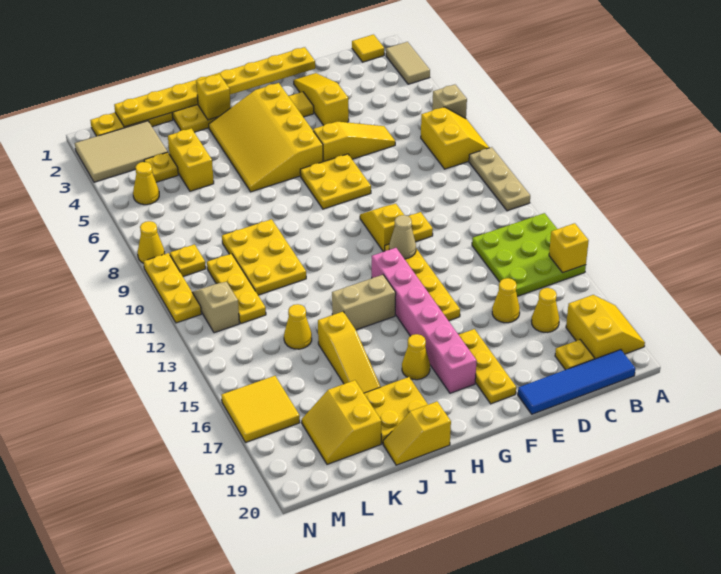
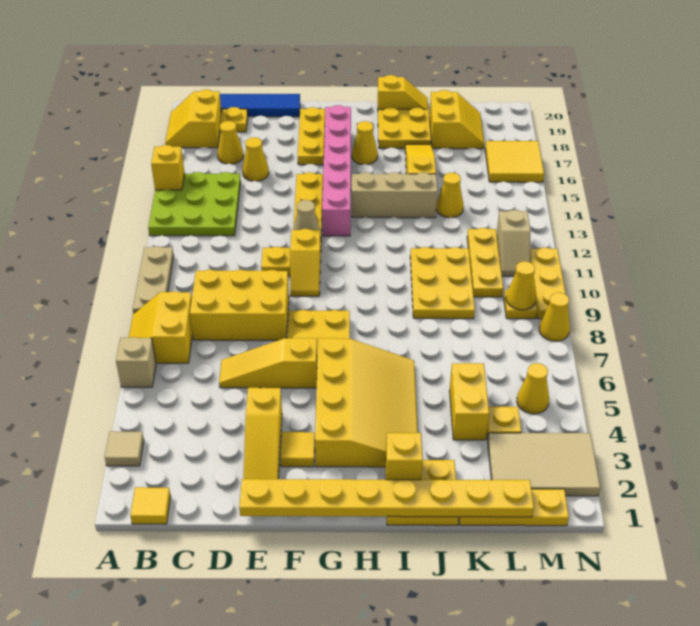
tan 1x2 tile [386,42,430,84] -> tan 1x1 tile [105,431,144,466]
none -> yellow 2x3 brick [190,270,289,340]
tan 1x2 brick [332,275,396,330] -> tan 1x3 brick [352,172,437,218]
none -> yellow 1x1 cone [506,261,536,310]

